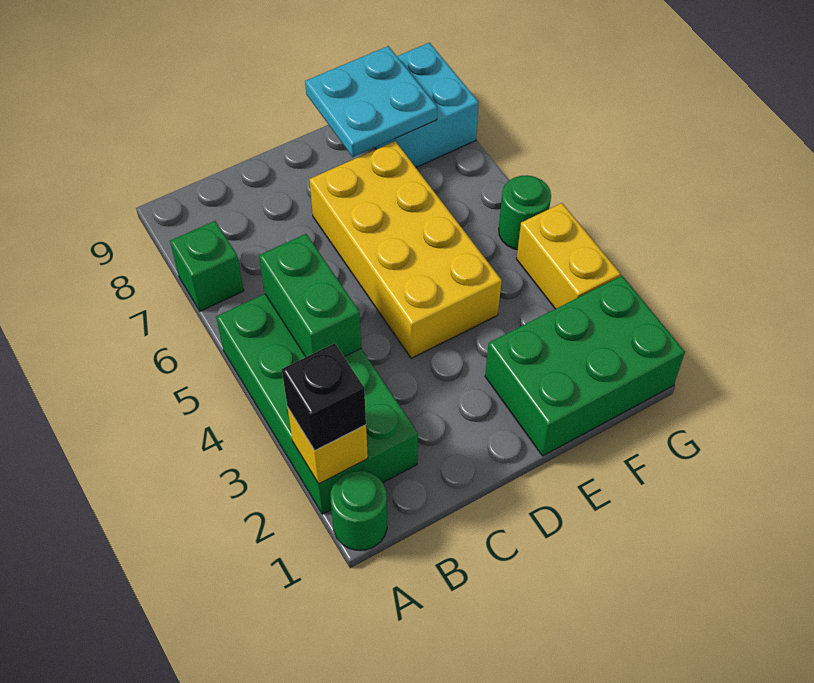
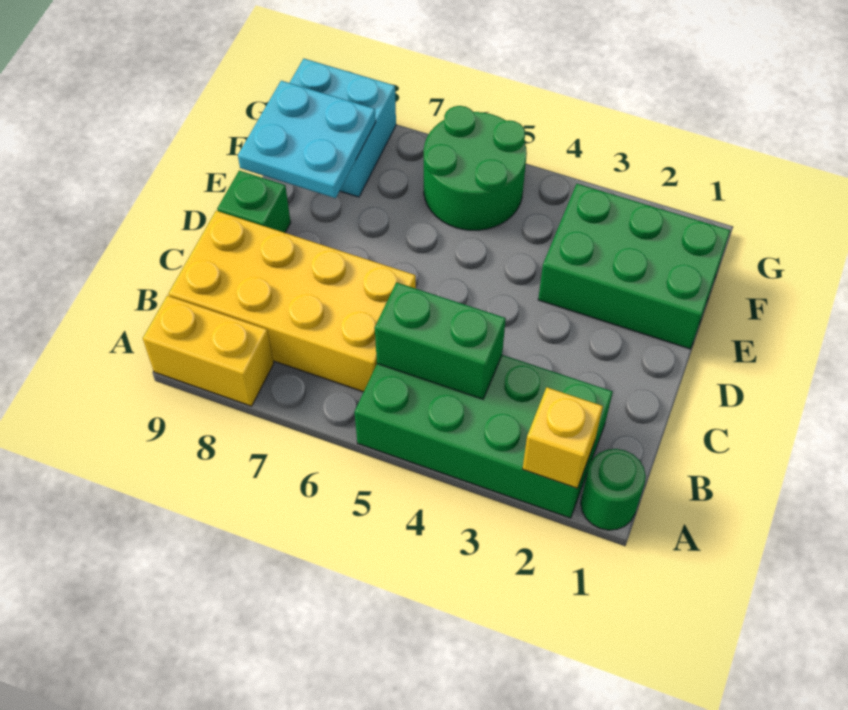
black 1x1 brick [282,343,366,451] -> none
green 1x1 brick [170,221,244,311] -> green 1x1 brick moved to [217,171,291,233]
yellow 2x4 brick [309,141,502,358] -> yellow 2x4 brick moved to [168,211,416,392]
green 2x3 brick [485,276,685,456] -> green 2x3 brick turned to [538,184,730,349]
yellow 1x2 brick [517,203,620,309] -> yellow 1x2 brick moved to [143,296,274,406]
green 1x1 round brick [499,175,551,250] -> green 2x2 round brick [424,106,527,230]

